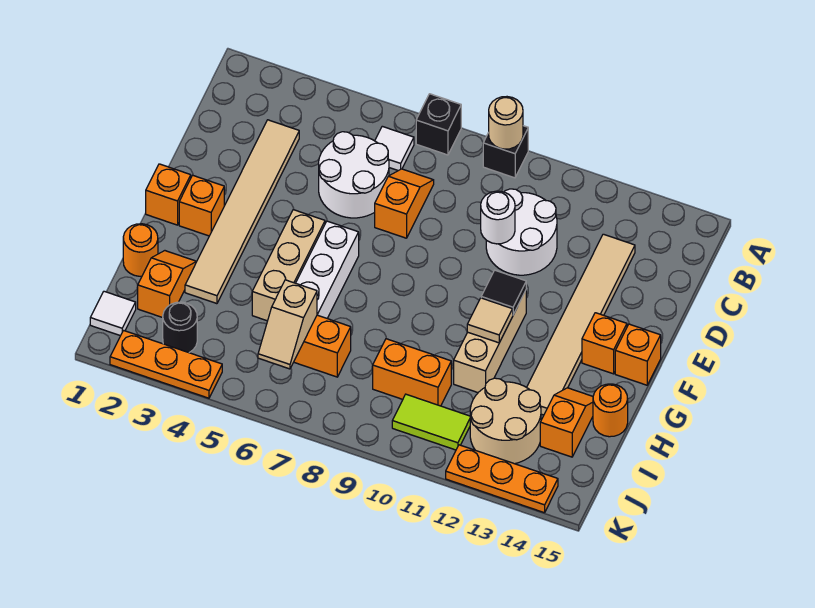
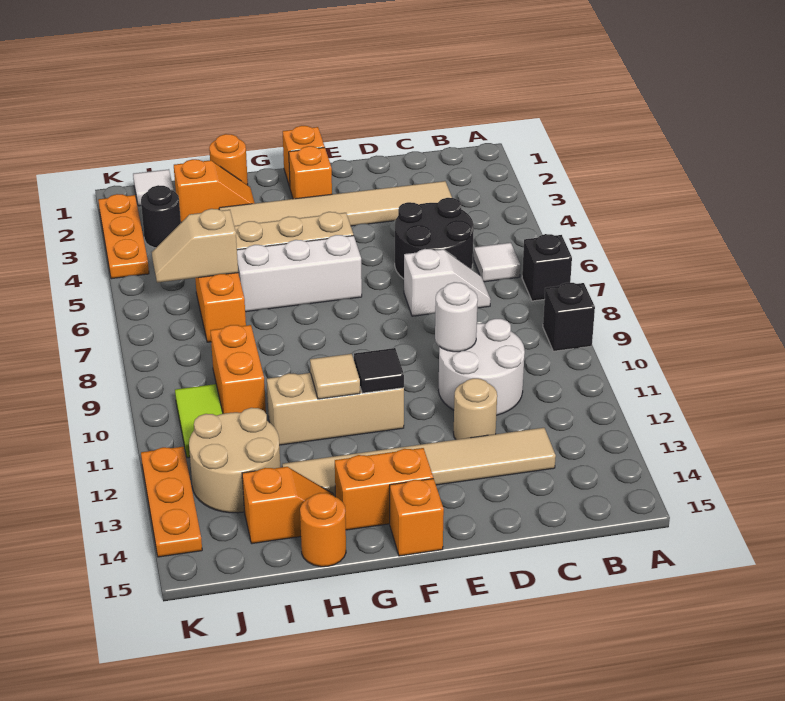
tan 1x1 round brick [489,97,523,149] -> tan 1x1 round brick moved to [454,378,497,440]
white 2x2 round brick [319,132,389,218] -> black 2x2 round brick [395,198,474,279]
orange 1x2 slope [375,169,434,238] -> white 1x2 slope [404,249,491,316]
orange 1x1 brick [582,313,627,374] -> orange 1x2 brick [335,448,433,530]

